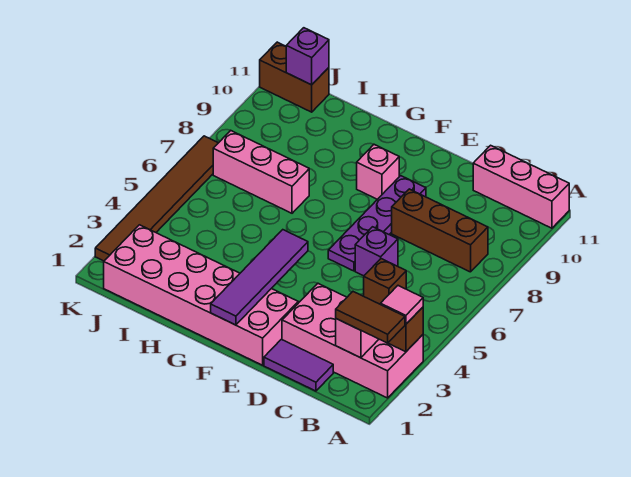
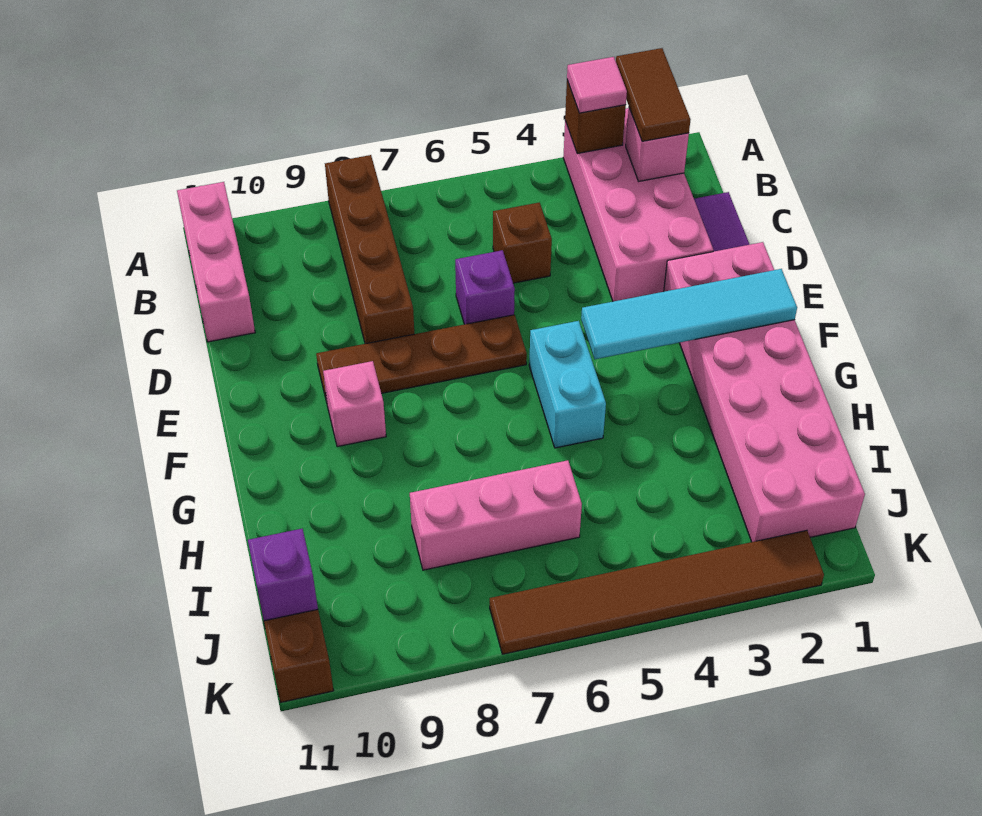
brown 1x3 brick [392,189,488,272] -> brown 1x4 brick [325,155,414,344]
purple 1x4 plate [328,176,426,271] -> brown 1x4 plate [316,315,527,402]
purple 1x4 tile [211,230,308,325] -> cyan 1x4 tile [581,269,797,359]
none -> cyan 1x2 brick [529,321,606,448]
pink 1x3 brick [213,131,309,213] -> pink 1x3 brick turned to [410,460,582,570]

